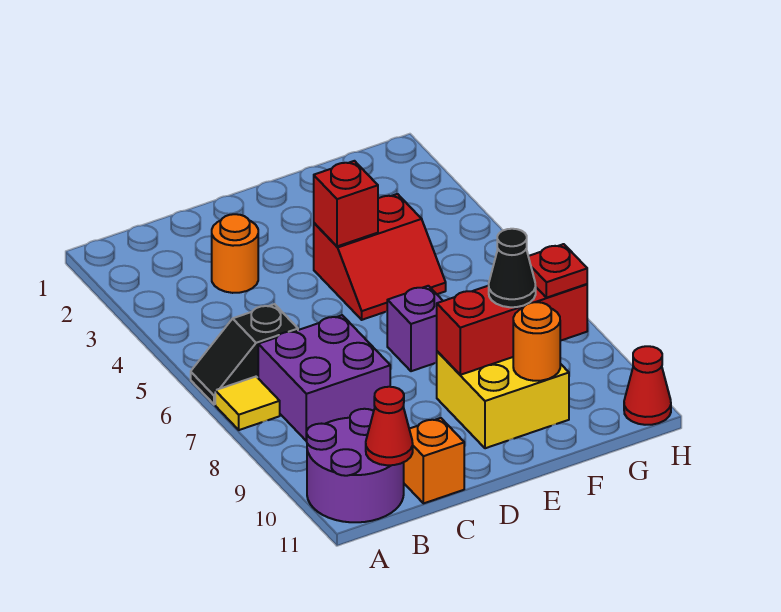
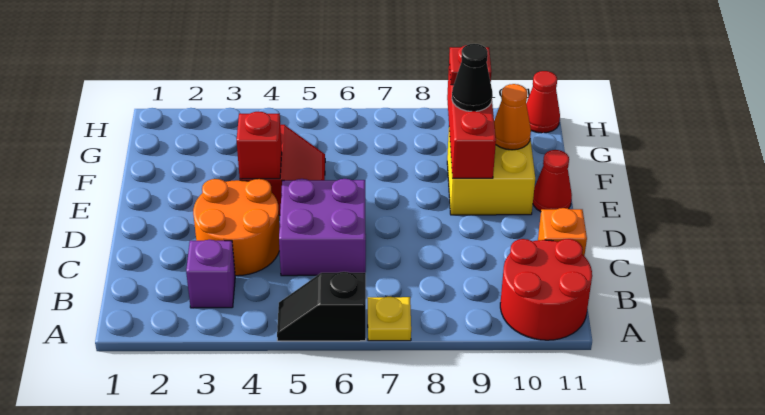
black 1x2 slope [191,304,298,404] -> black 1x2 slope turned to [277,272,366,341]
yellow 1x1 tile [215,377,280,430] -> yellow 1x1 plate [368,297,411,341]
purple 2x2 round brick [307,409,404,522] -> red 2x2 round brick [500,239,592,340]
purple 2x2 brick [258,315,390,441] -> purple 2x2 brick moved to [279,179,366,276]
red 1x1 cone [366,387,413,465] -> red 1x1 cone moved to [533,150,572,212]
orange 1x1 round brick [212,214,258,293] -> orange 2x2 round brick [193,179,279,276]
purple 1x1 brick [387,286,443,371] -> purple 1x1 brick moved to [186,240,235,308]
orange 1x1 round brick [513,302,560,381] -> orange 1x1 cone [494,84,531,150]

